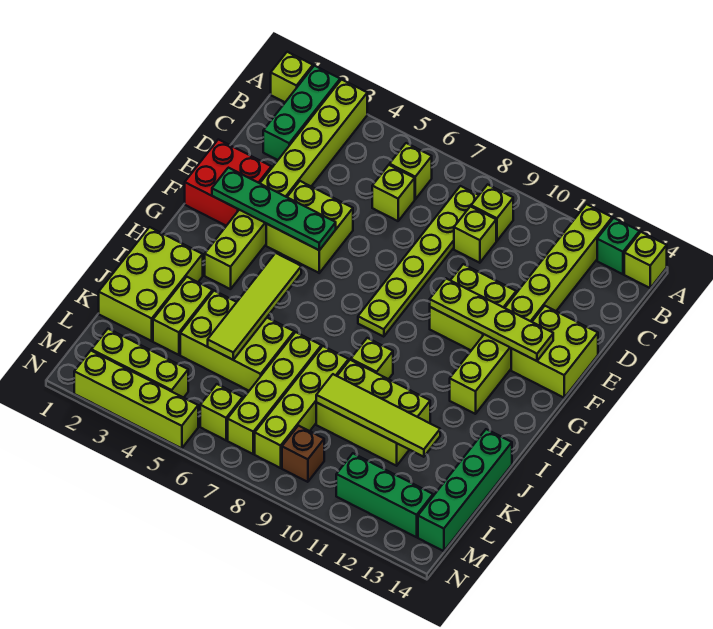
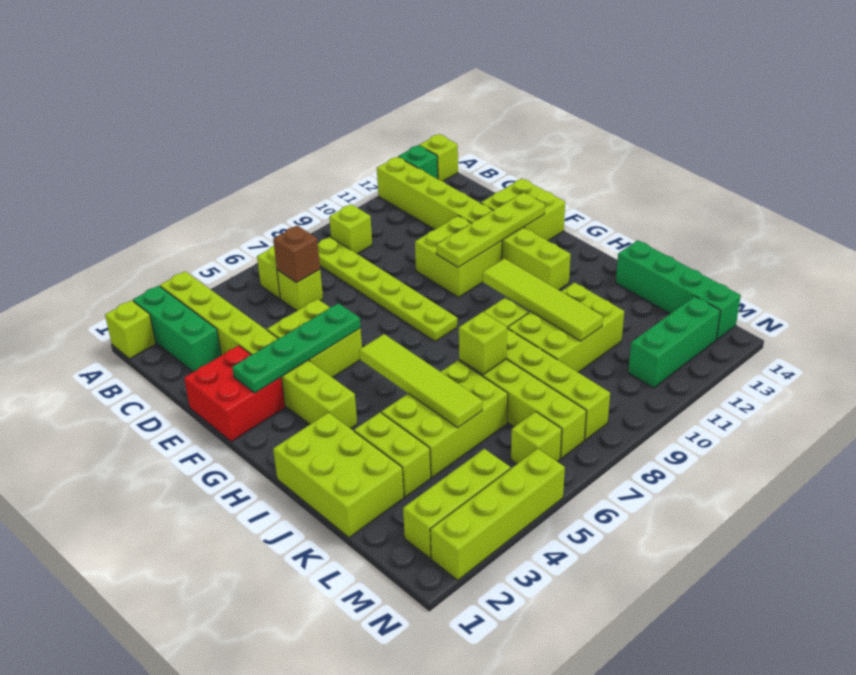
lime 1x1 brick [454,206,496,263] -> lime 1x1 brick moved to [459,312,507,375]
lime 1x4 tile [316,374,440,457] -> lime 1x4 tile turned to [483,258,603,341]
brown 1x1 brick [282,426,324,482] -> brown 1x1 brick moved to [273,226,320,283]

